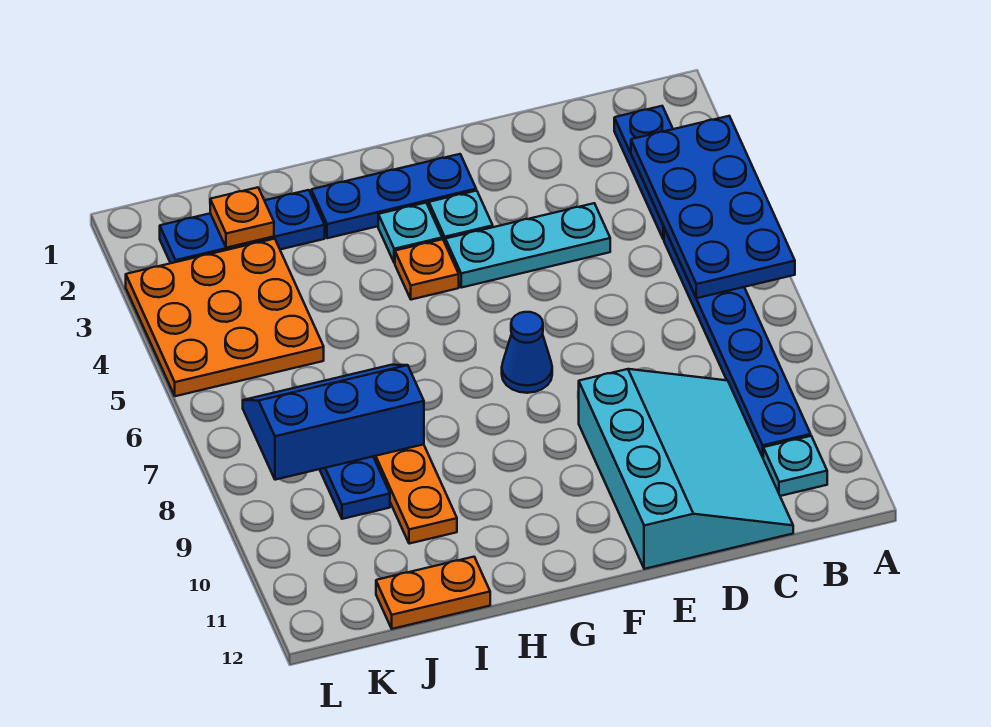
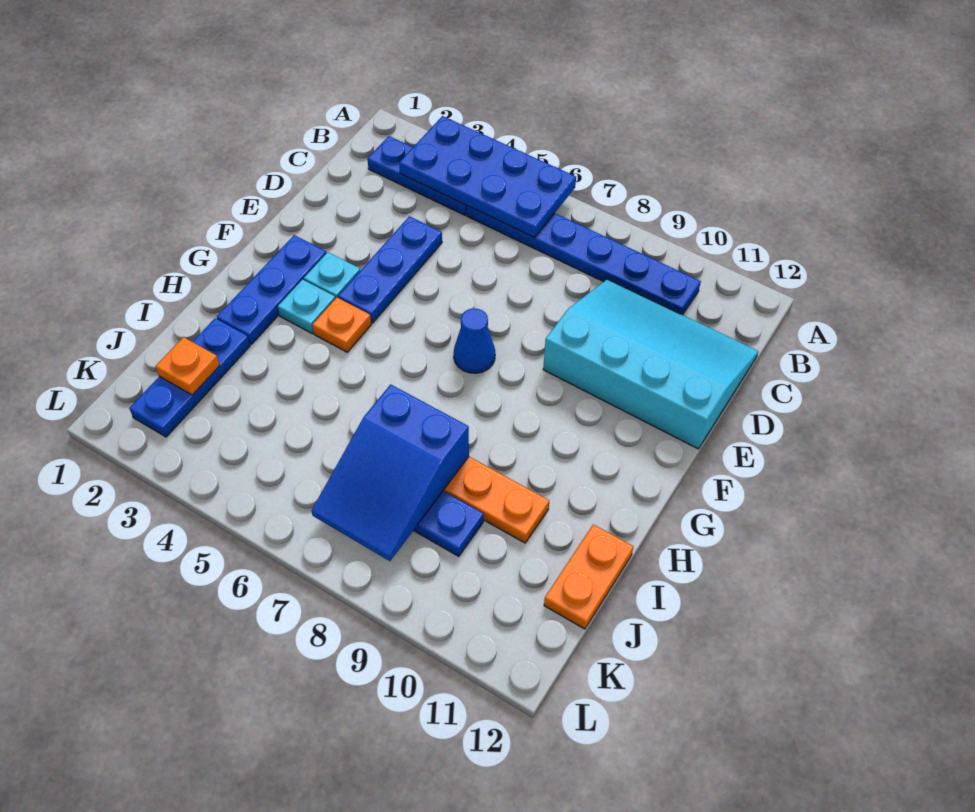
cyan 1x1 plate [763,436,827,496] -> none
cyan 1x3 plate [445,203,610,288] -> blue 1x3 plate [338,216,442,323]
blue 2x3 slope [243,365,424,480] -> blue 2x3 slope turned to [312,384,469,561]
orange 3x3 plate [126,239,324,396] -> none

